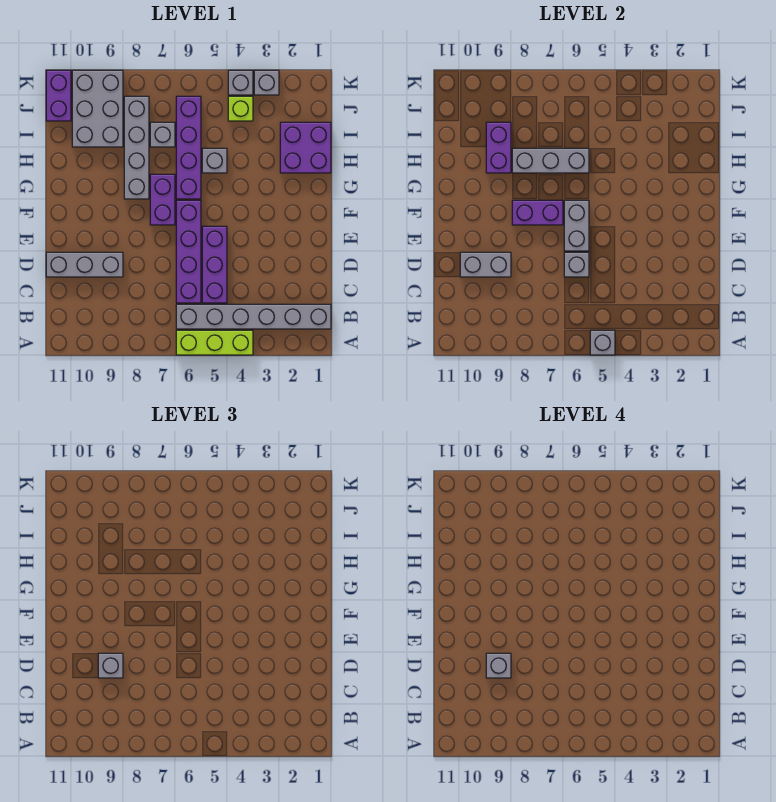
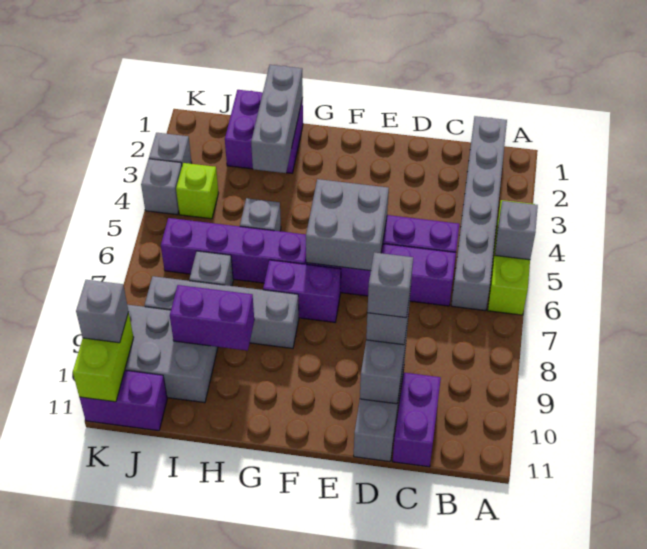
grey 1x1 brick [564,252,589,277] -> grey 1x1 brick moved to [76,280,129,343]
grey 1x2 brick [564,200,589,251] -> grey 2x2 brick [306,179,389,271]
purple 1x2 brick [512,200,563,225] -> purple 1x2 brick moved to [393,373,441,467]
grey 1x3 brick [512,148,589,173] -> grey 1x3 brick moved to [251,65,303,173]
none -> lime 1x2 brick [73,312,134,402]

